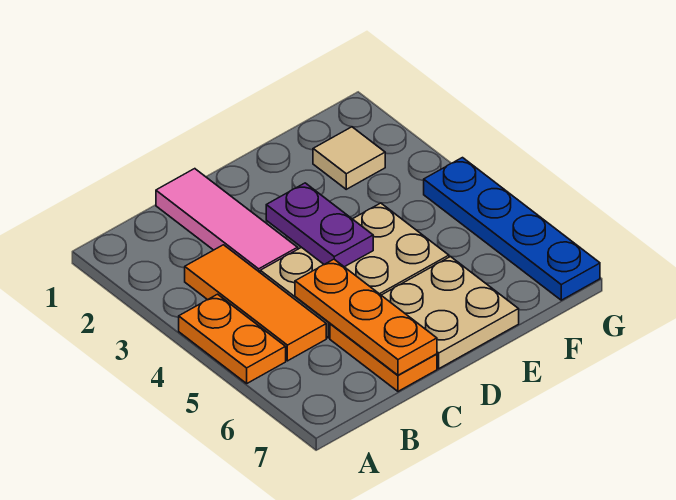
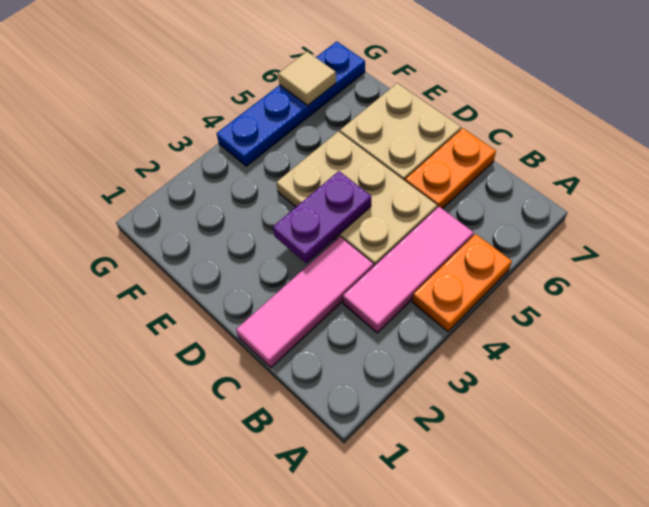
orange 1x3 tile [185,245,326,361] -> pink 1x3 tile [343,207,474,333]
orange 1x3 plate [295,259,437,375] -> none
tan 1x1 tile [313,127,385,189] -> tan 1x1 tile moved to [278,52,336,105]

